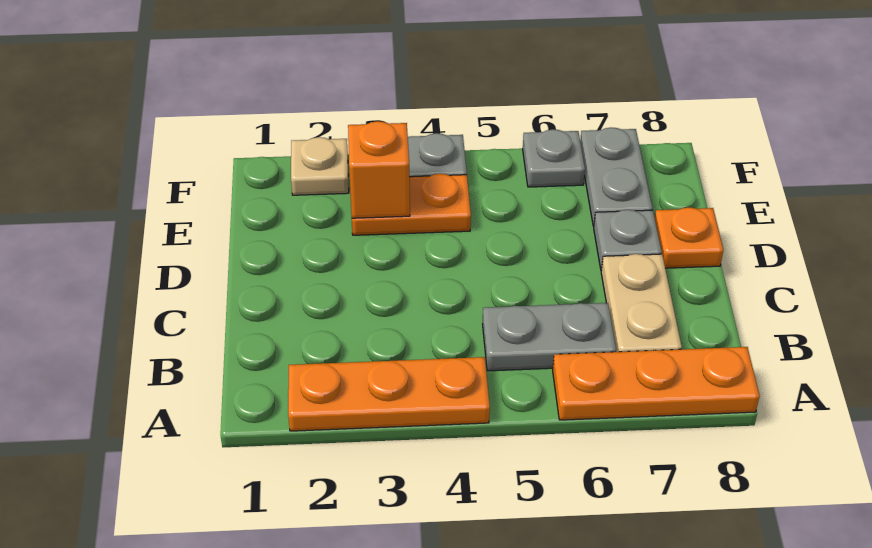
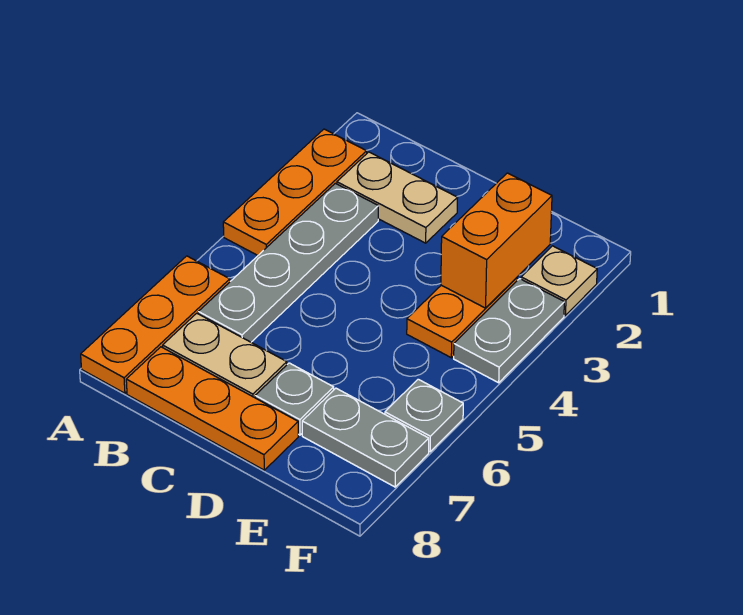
none -> tan 1x2 plate [337,152,457,243]
grey 1x2 plate [483,303,616,371] -> grey 1x4 plate [198,183,378,342]
orange 1x1 plate [655,207,723,268] -> orange 1x3 plate [126,347,298,470]
orange 1x1 brick [348,121,410,218] -> orange 1x2 brick [441,173,552,308]

